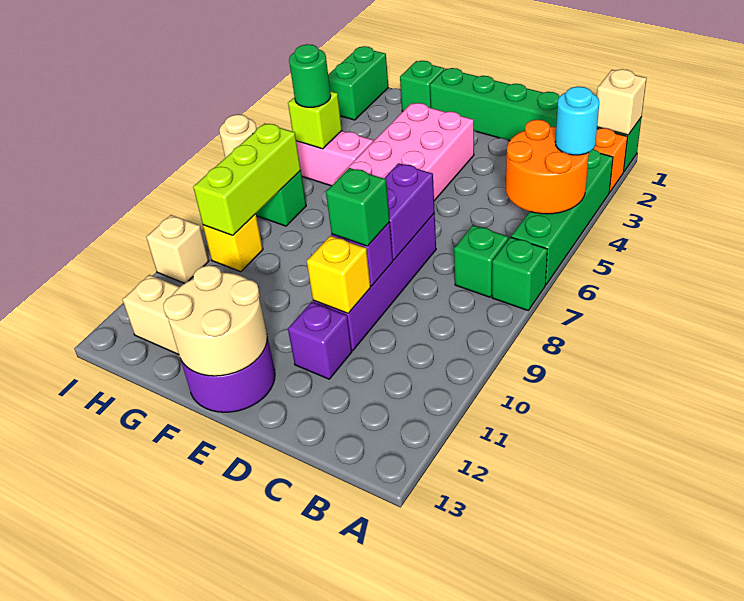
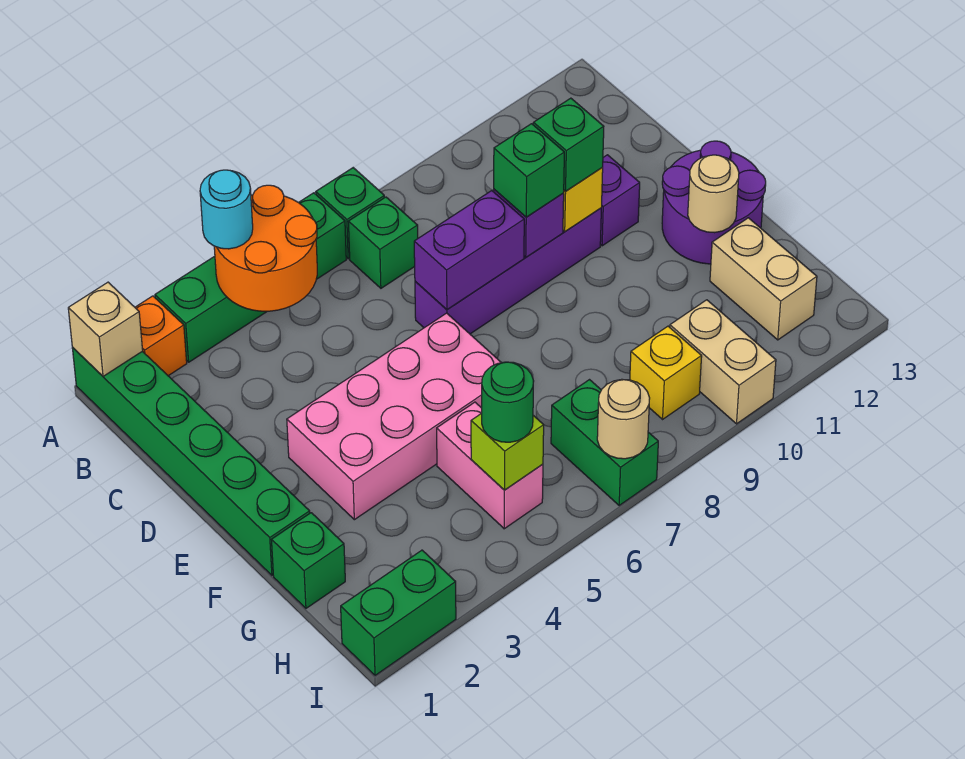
none -> green 1x1 brick [533,98,604,191]
tan 2x2 round brick [163,265,267,376] -> tan 1x1 round brick [688,155,739,233]
lime 1x3 brick [193,123,301,235] -> none
tan 1x1 brick [146,215,209,283] -> tan 1x2 brick [670,300,776,424]

